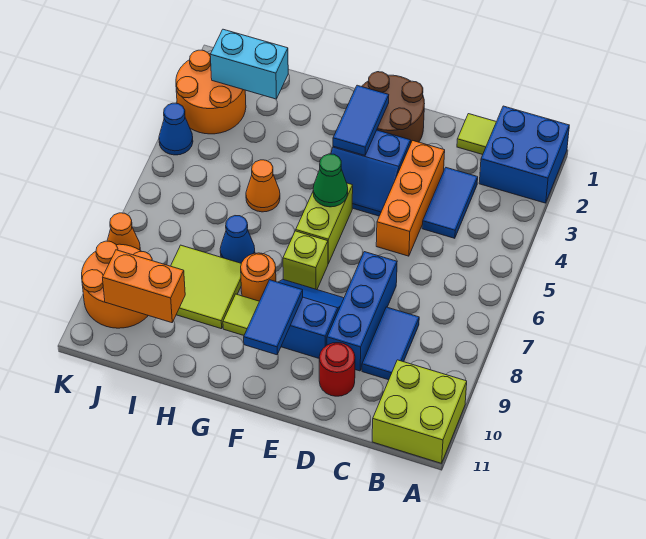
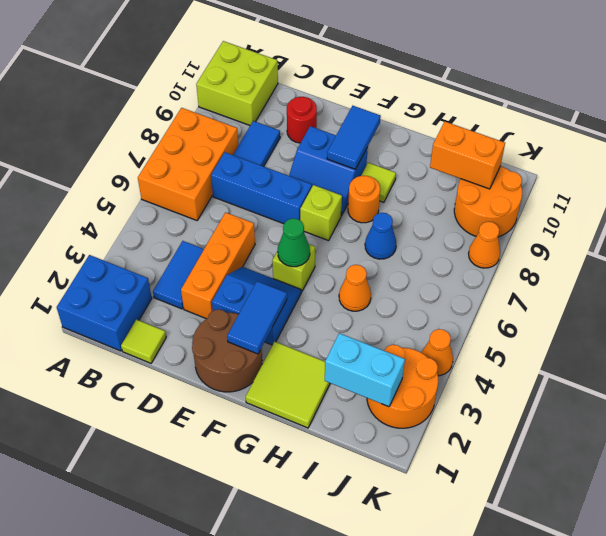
none -> orange 2x3 brick [138,108,238,220]
blue 1x3 brick [327,252,397,371] -> blue 1x3 brick turned to [211,152,312,224]
lime 1x2 brick [296,183,353,264] -> lime 1x1 brick [272,244,315,292]
lime 2x2 tile [171,245,241,329] -> lime 2x2 tile moved to [246,342,330,428]
blue 1x1 cone [159,103,193,155] -> orange 1x1 cone [421,329,453,376]

